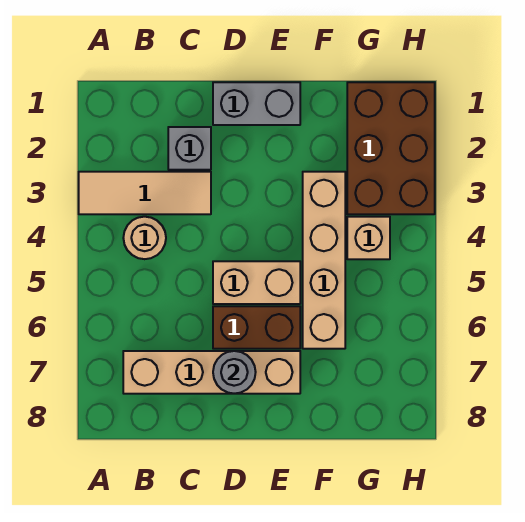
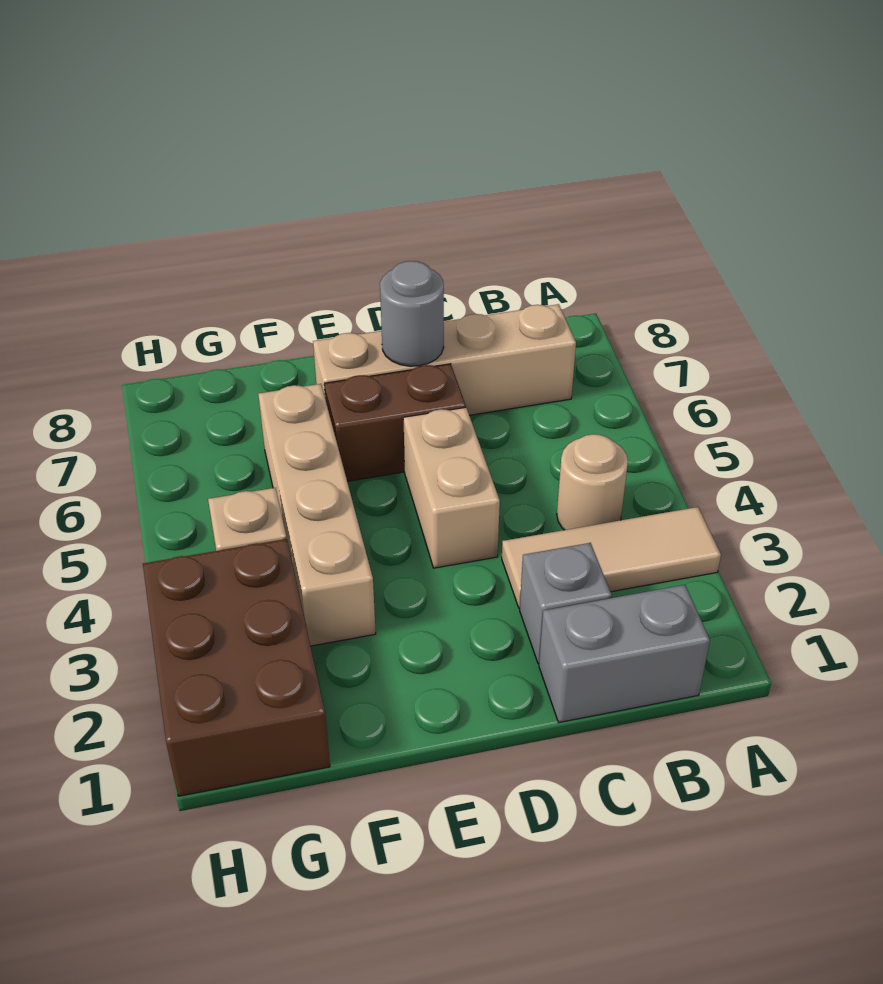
grey 1x2 brick [213,82,300,125] -> grey 1x2 brick moved to [539,585,710,722]
tan 1x2 brick [213,261,300,304] -> tan 1x2 brick turned to [403,408,500,568]

